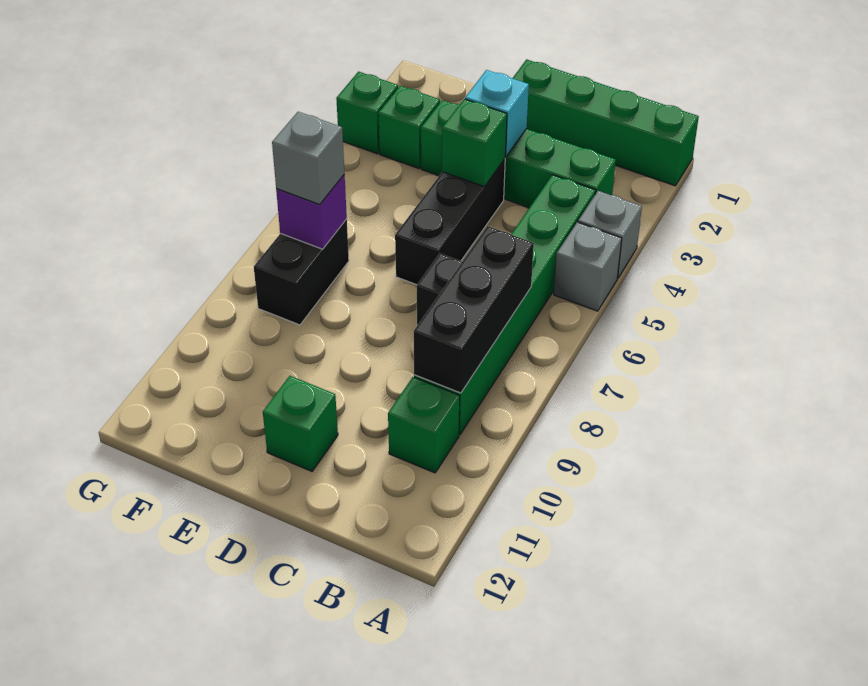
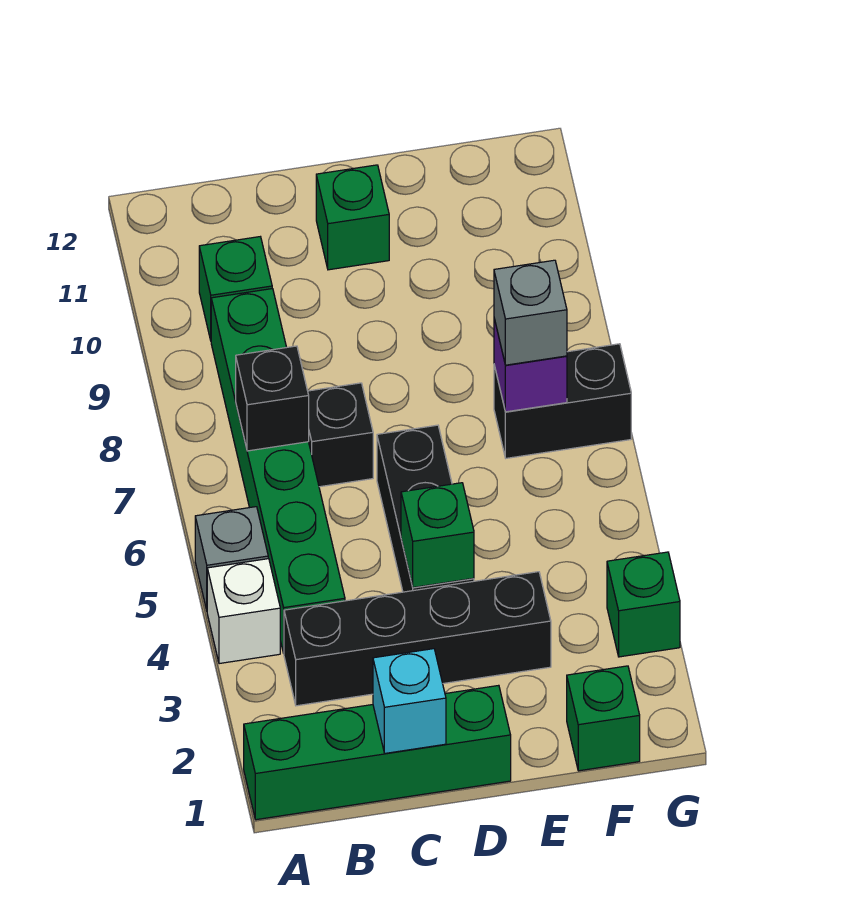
grey 1x1 brick [578,191,642,278] -> white 1x1 brick [207,559,280,664]
green 1x4 brick [421,100,616,208] -> black 1x4 brick [284,572,551,706]
black 1x3 brick [414,226,534,393] -> black 1x1 brick [236,346,309,451]
cyan 1x1 brick [465,70,529,156] -> cyan 1x1 brick moved to [373,649,446,753]
green 1x1 brick [378,86,440,168] -> green 1x1 brick moved to [567,666,640,771]
black 1x2 brick [254,219,349,325] -> black 1x2 brick turned to [494,344,631,458]

